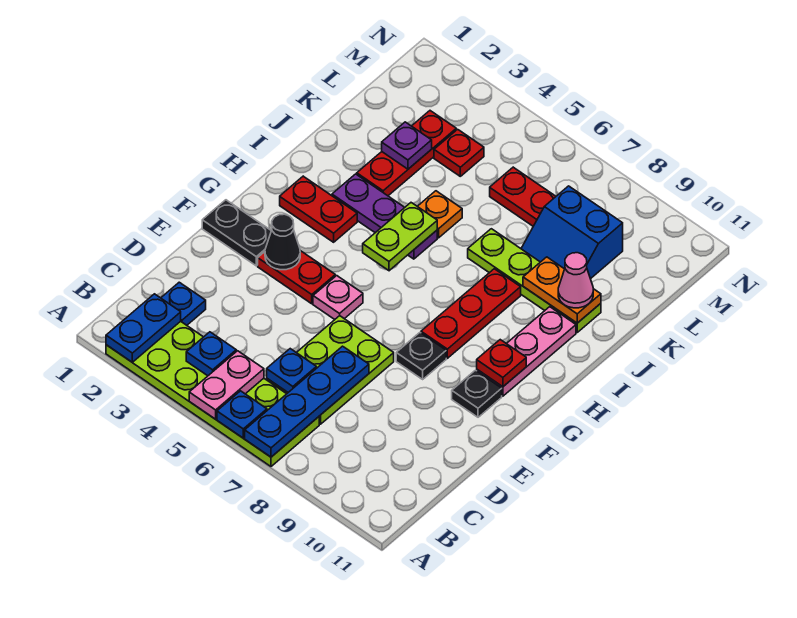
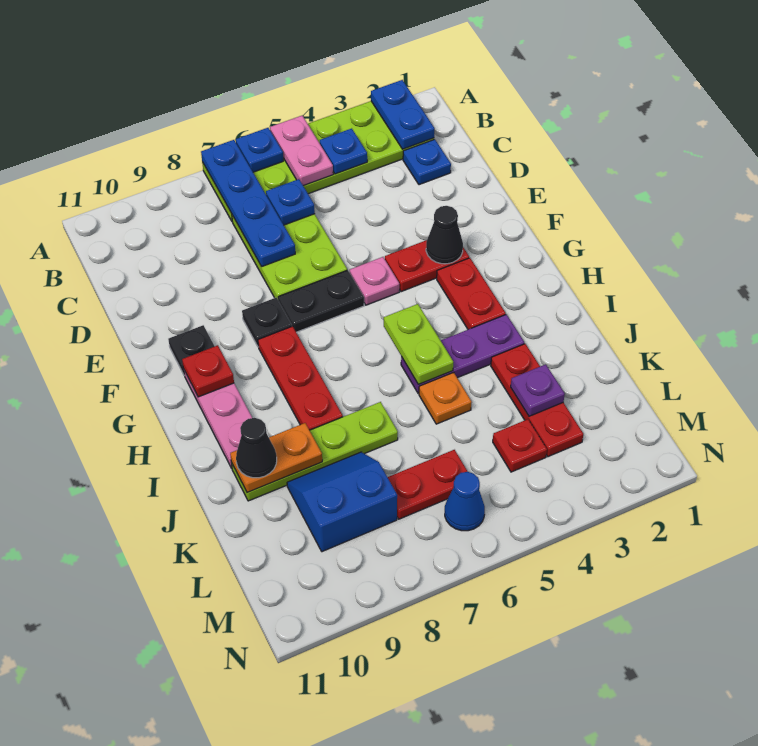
black 1x2 plate [202,200,271,266] -> black 1x2 plate moved to [278,270,364,332]
red 1x2 plate [280,176,357,242] -> red 1x2 plate turned to [437,258,506,329]
pink 1x1 cone [558,253,593,308] -> black 1x1 cone [236,418,277,478]
none -> blue 1x1 cone [445,472,485,531]

